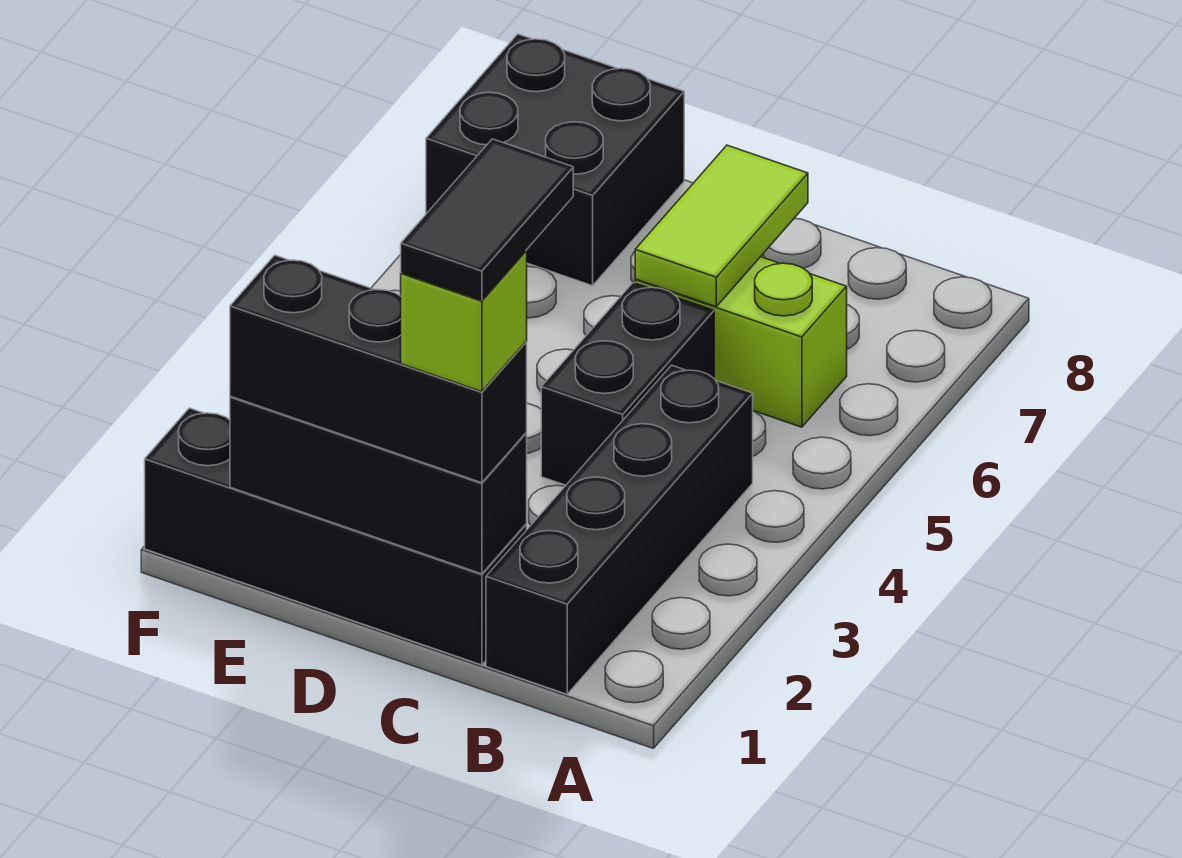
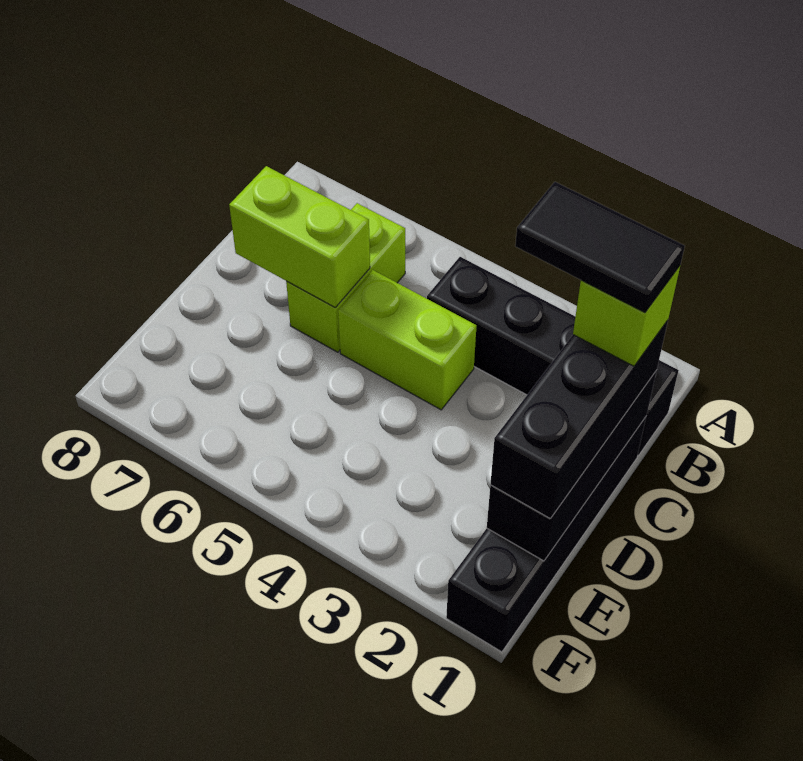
black 1x2 brick [541,283,714,485] -> lime 1x2 brick [338,270,476,410]
lime 1x2 tile [635,145,808,307] -> lime 1x2 brick [229,166,370,307]
black 2x2 brick [426,34,684,286] -> none

